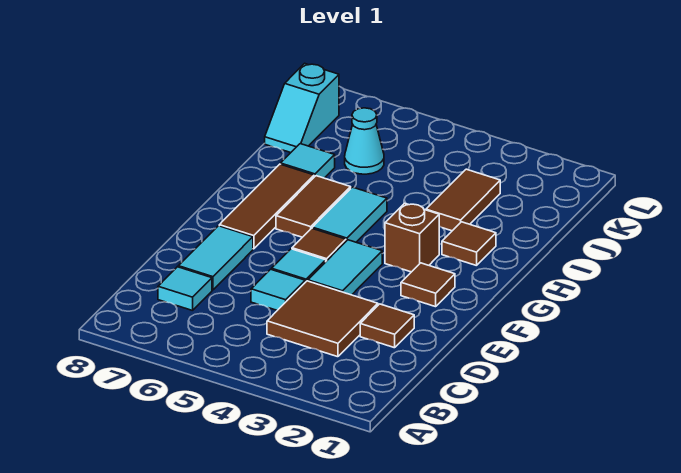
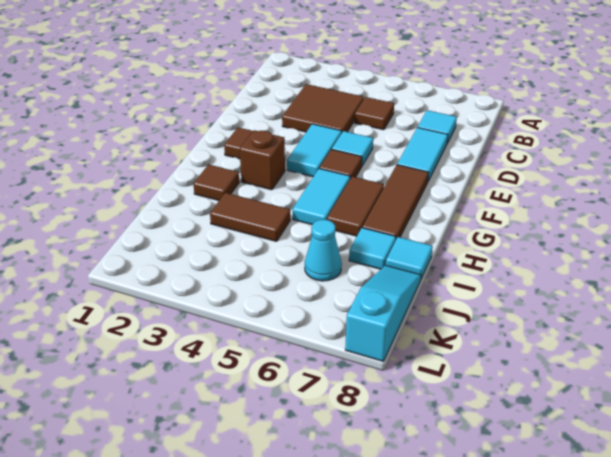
brown 1x1 tile [360,304,414,348] -> brown 1x1 tile moved to [355,97,394,130]
cyan 1x1 tile [251,269,305,310] -> cyan 1x1 tile moved to [386,237,433,279]
brown 1x2 tile [426,169,500,231] -> brown 1x2 tile turned to [210,193,290,241]
cyan 1x2 slope [265,63,339,153] -> cyan 1x3 slope [345,265,421,361]

